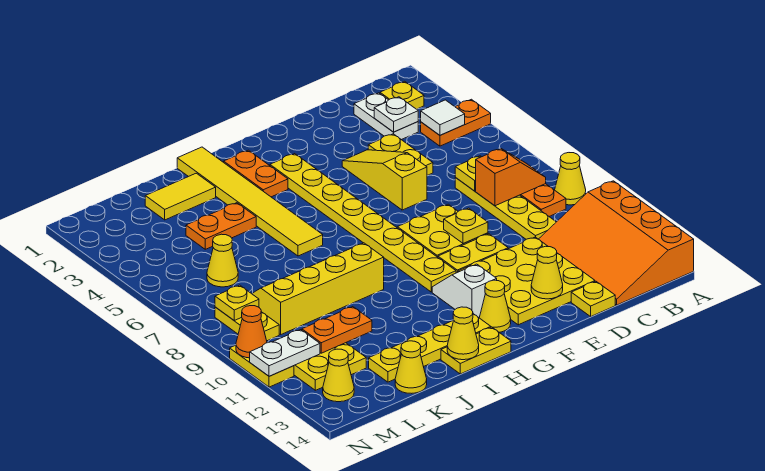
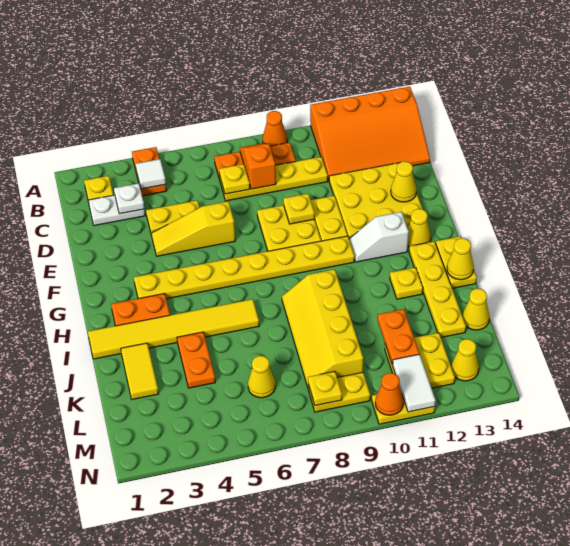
yellow 1x1 cone [555,153,586,205] -> orange 1x1 cone [263,111,287,146]
yellow 1x1 plate [571,282,615,316] -> yellow 1x1 plate moved to [390,267,423,299]
white 1x2 plate [250,330,320,376] -> white 1x2 tile [393,354,436,412]

